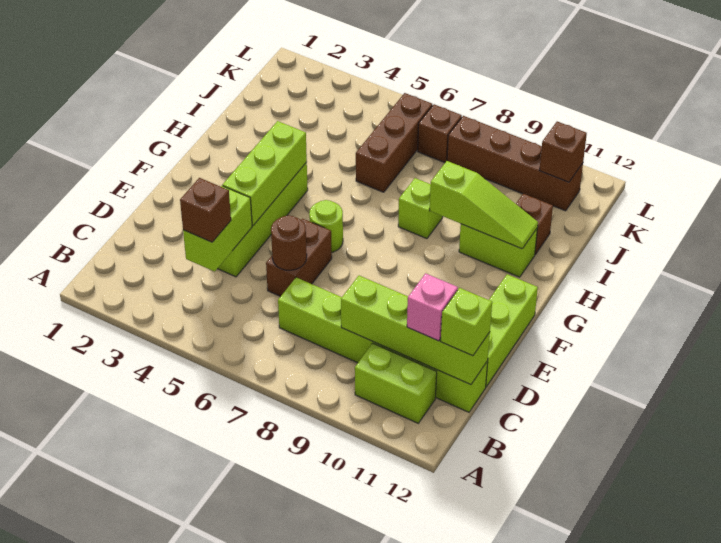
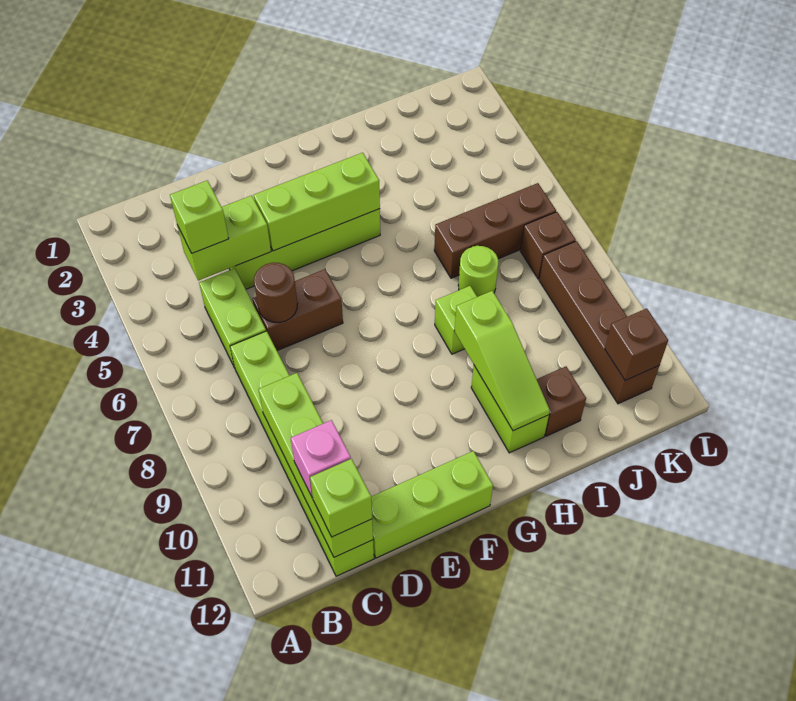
lime 1x2 brick [355,343,437,423] -> lime 1x2 brick moved to [199,268,266,368]
brown 1x1 brick [180,178,231,242] -> lime 1x1 brick [170,180,229,253]
lime 1x1 round brick [309,200,343,252] -> lime 1x1 round brick moved to [458,246,498,297]

